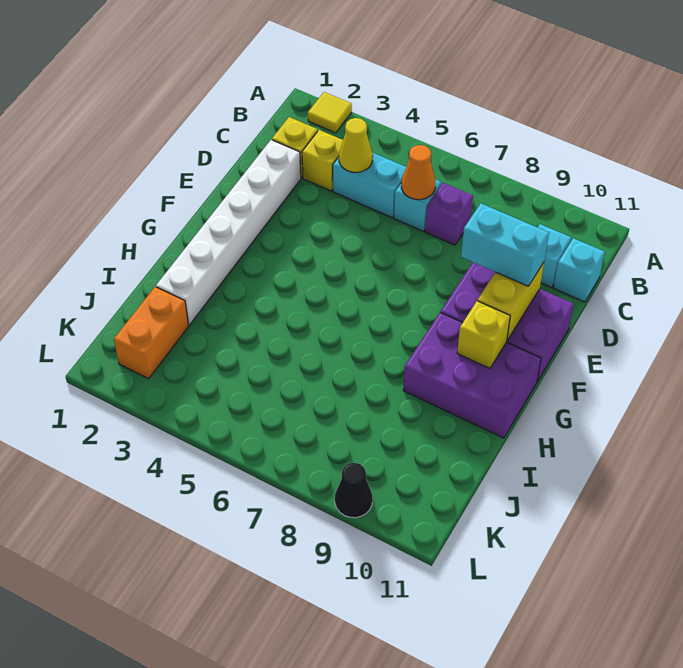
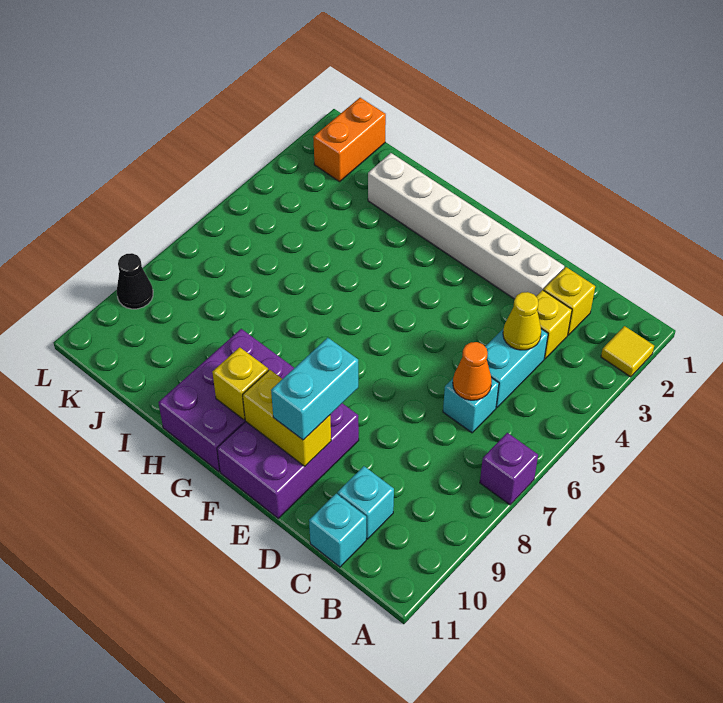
purple 1x1 brick [425,183,473,245] -> purple 1x1 brick moved to [480,433,538,505]
orange 1x2 brick [114,287,189,379] -> orange 1x2 brick turned to [313,98,386,182]

